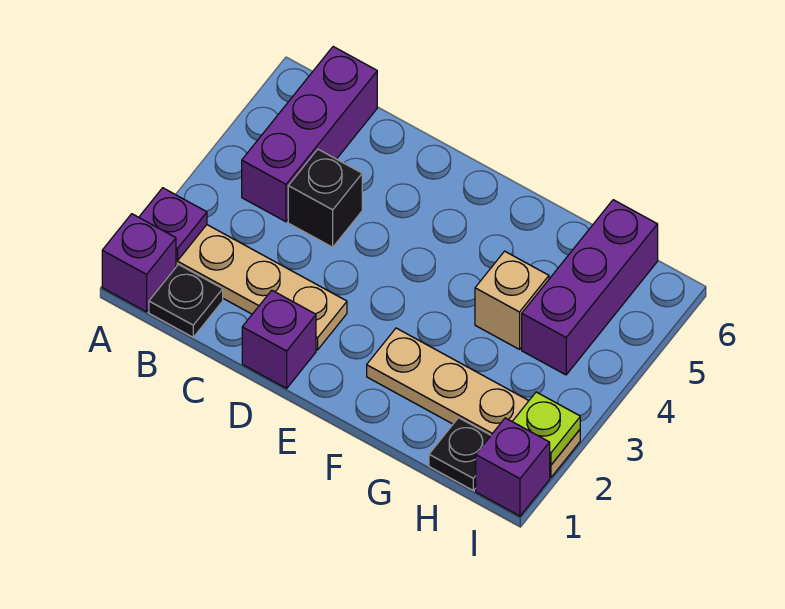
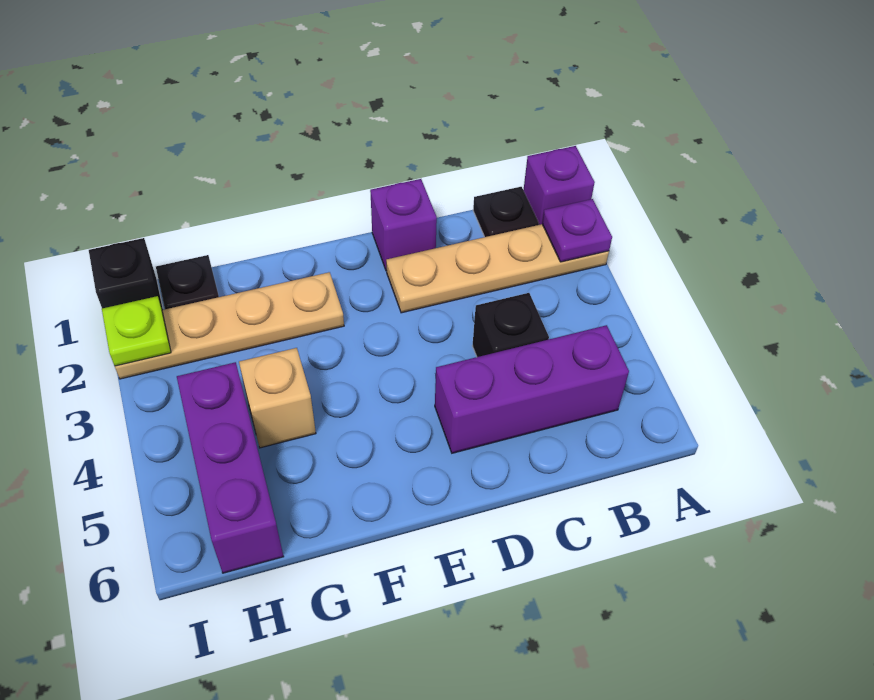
purple 1x3 brick [242,47,377,222] -> purple 1x3 brick turned to [435,325,629,453]
purple 1x1 brick [476,418,550,516] -> black 1x1 brick [89,238,163,310]

